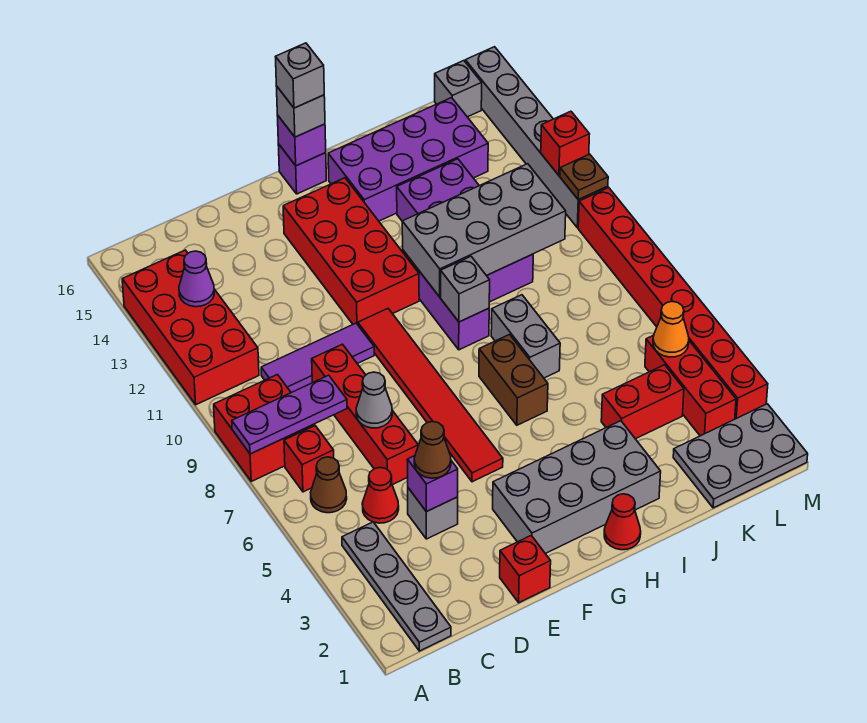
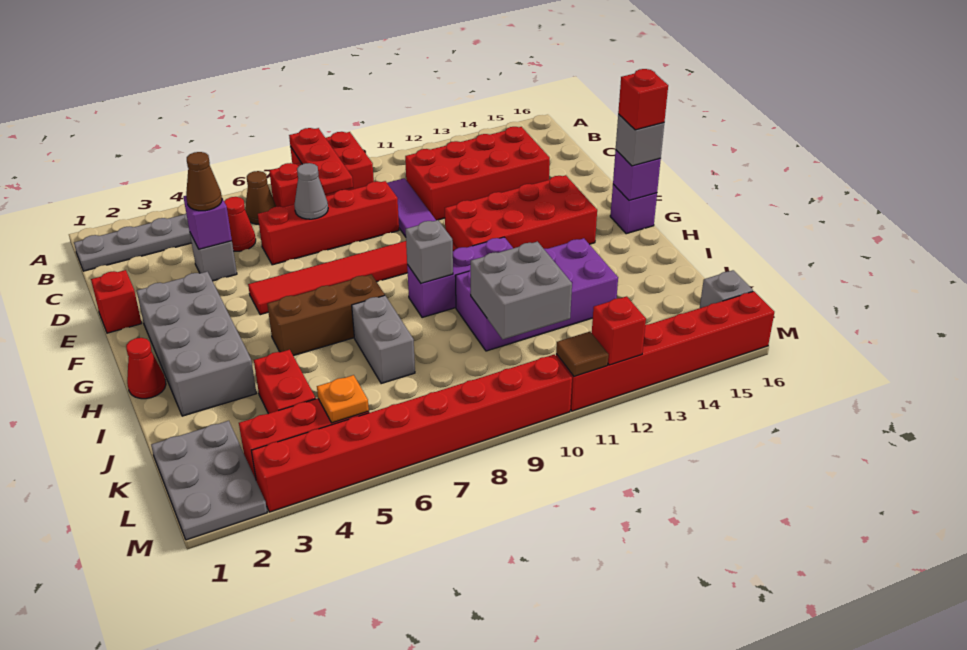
purple 1x3 plate [232,375,347,454] -> red 1x3 plate [289,128,353,195]
red 2x4 brick [122,250,259,405] -> red 2x4 brick moved to [405,127,550,220]
purple 1x1 cone [179,251,214,307] -> none
grey 1x1 brick [276,43,324,108] -> red 1x1 brick [618,69,668,130]
brown 1x2 brick [479,335,548,425] -> brown 1x3 brick [267,274,385,356]
grey 2x4 brick [402,164,566,297] -> grey 2x2 brick [471,242,572,339]
purple 2x4 brick [328,98,488,221] -> none
grey 1x2 brick [491,295,560,378] -> grey 1x2 brick turned to [352,295,415,383]
orange 1x1 cone [653,301,689,357] -> orange 1x1 plate [317,375,369,423]
grey 1x6 brick [465,47,608,228] -> red 1x6 brick [556,291,774,411]
brown 1x1 plate [560,154,608,200] -> brown 1x1 tile [556,332,608,376]

